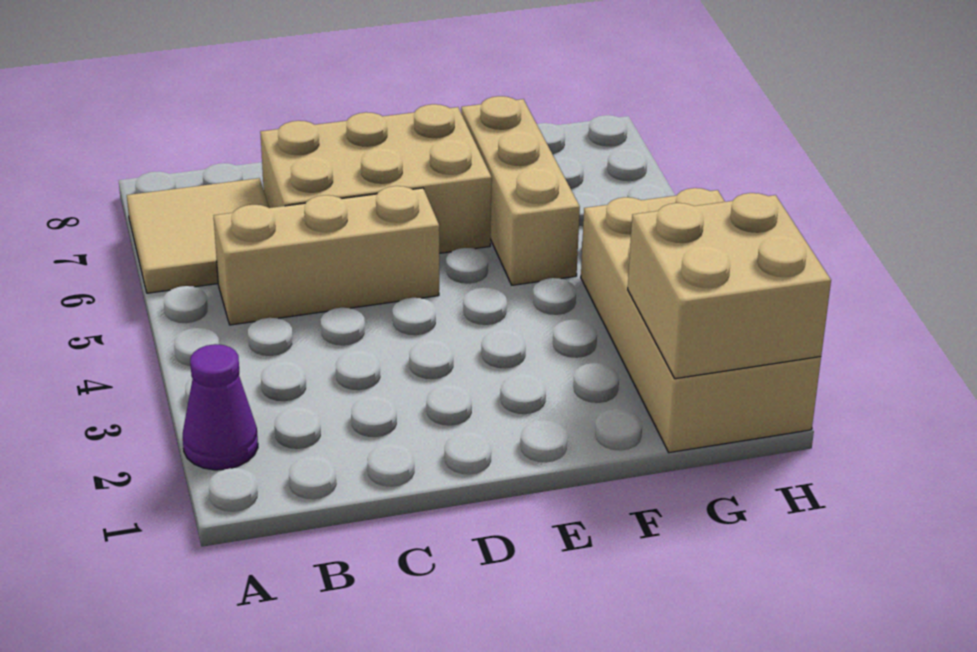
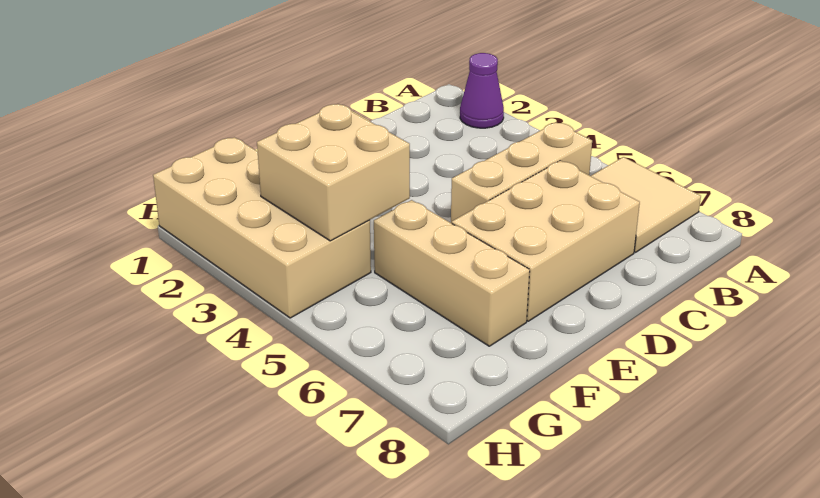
tan 2x2 brick [628,193,831,379] -> tan 2x2 brick moved to [257,104,410,241]

